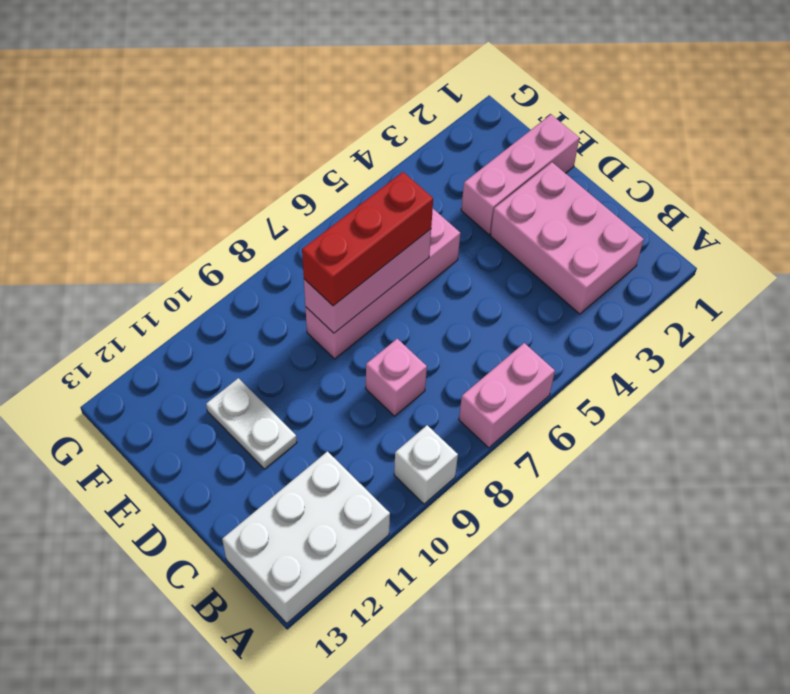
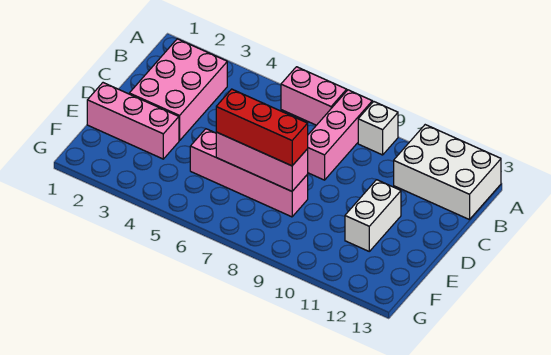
pink 1x1 brick [366,339,427,416] -> pink 1x3 brick [308,90,372,180]
white 1x2 plate [206,378,297,469] -> white 1x2 brick [345,180,401,251]

